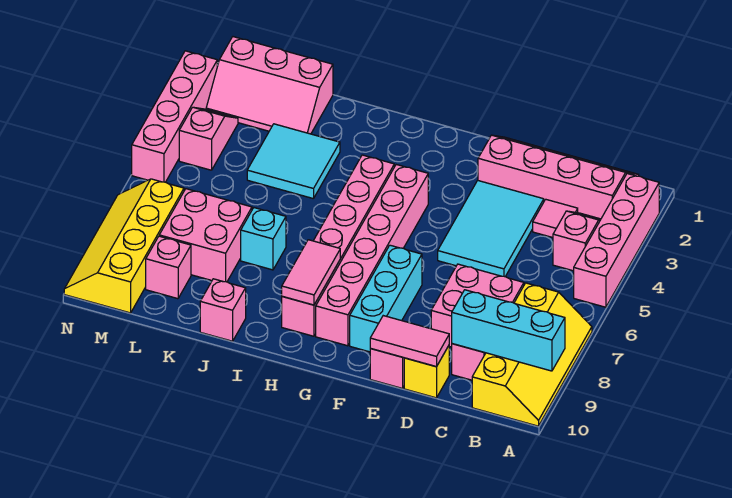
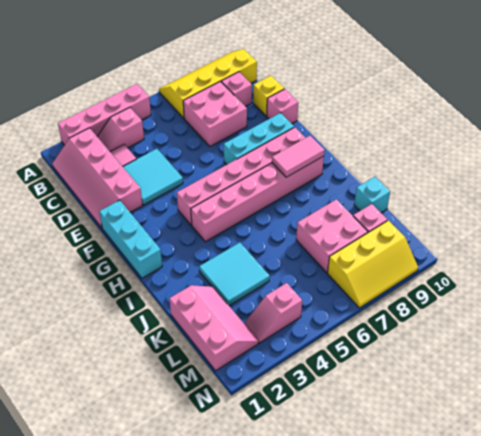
cyan 1x3 brick [452,290,565,371] -> cyan 1x3 brick moved to [99,200,162,278]
cyan 2x3 tile [438,181,544,277] -> cyan 2x2 tile [123,149,183,205]
pink 1x2 tile [370,316,449,367] -> none
cyan 1x1 brick [241,208,286,270] -> cyan 1x1 brick moved to [354,177,390,213]
pink 1x1 brick [200,279,246,341] -> none
yellow 2x4 slope [64,179,184,313] -> yellow 2x3 slope [327,220,418,308]
pink 1x4 brick [132,51,217,182] -> none

